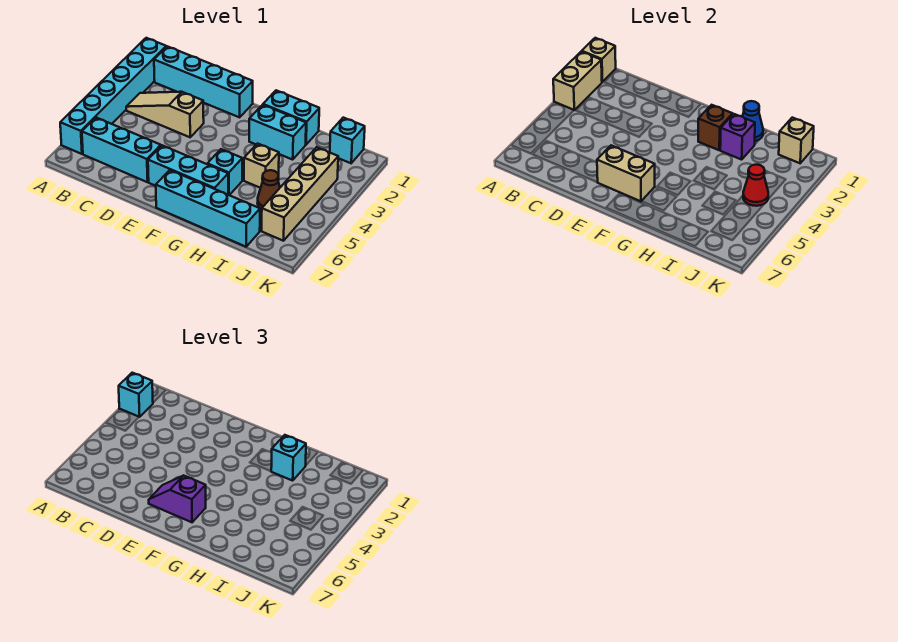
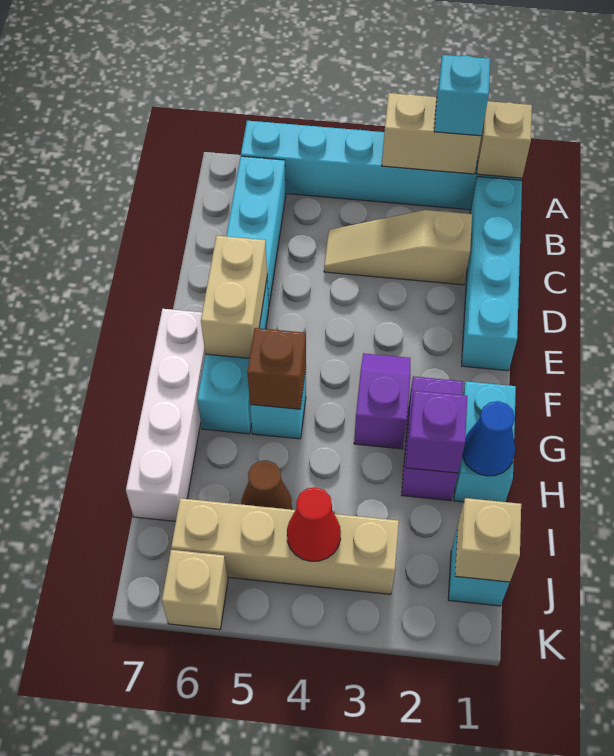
tan 1x3 slope [126,92,204,137] -> tan 1x3 slope turned to [324,210,472,285]
purple 1x2 slope [149,476,206,522] -> purple 1x2 slope moved to [354,353,410,449]
cyan 1x4 brick [156,170,260,247] -> white 1x4 brick [126,309,205,521]
cyan 1x2 brick [249,105,306,160] -> purple 1x2 brick [402,376,463,501]
brown 1x1 brick [698,105,733,150] -> brown 1x1 brick moved to [247,328,306,409]
cyan 1x1 brick [271,435,306,481] -> none
tan 1x1 brick [244,144,279,188] -> tan 1x1 brick moved to [162,550,228,629]

